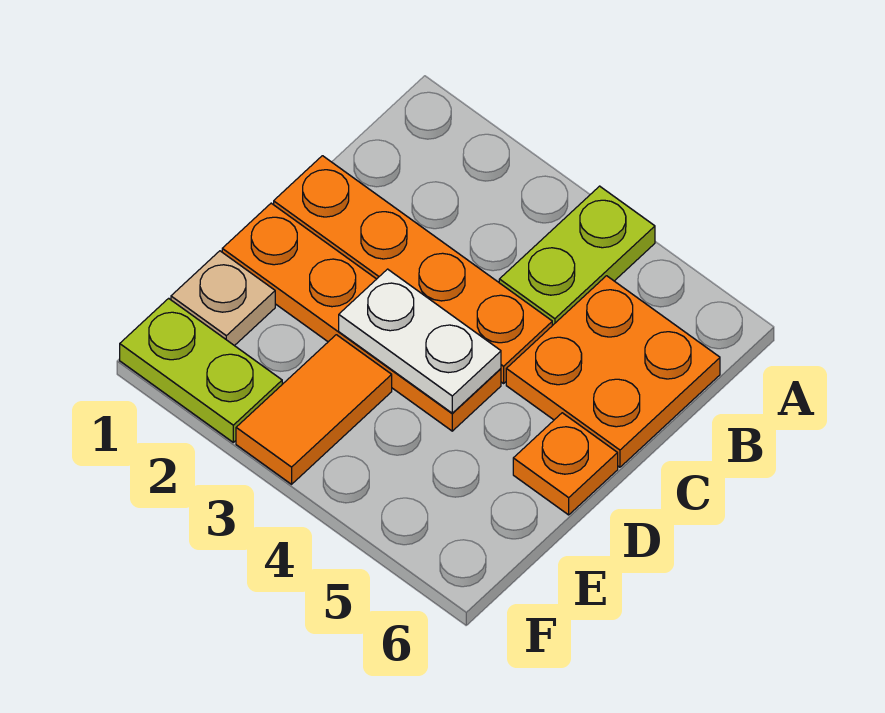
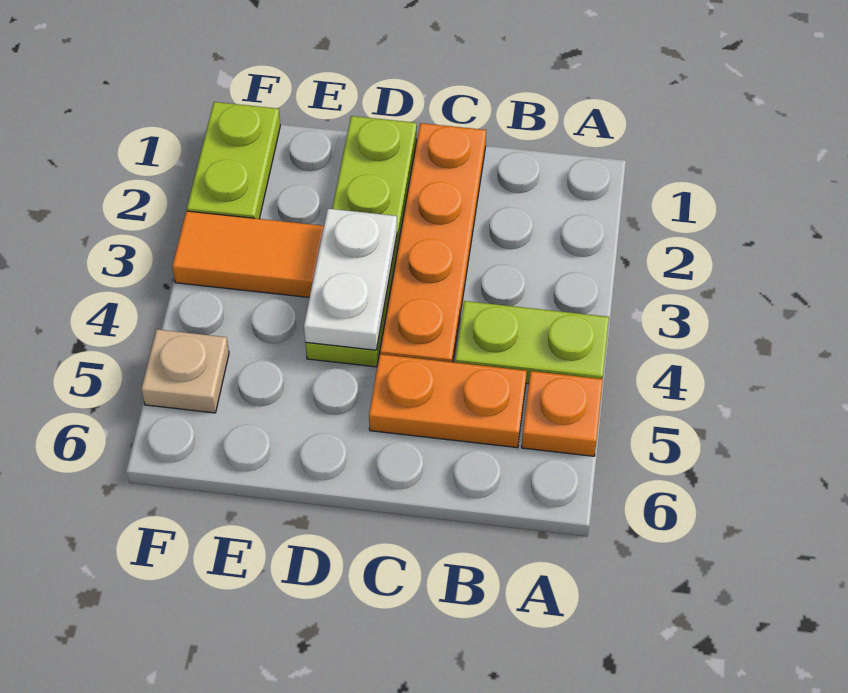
orange 2x2 plate [506,276,720,467] -> orange 1x2 plate [369,354,527,448]
orange 1x4 plate [222,203,501,431] -> lime 1x4 plate [305,116,417,367]
orange 1x1 plate [513,413,618,515] -> orange 1x1 plate moved to [522,371,603,456]
tan 1x1 plate [171,251,275,346] -> tan 1x1 plate moved to [141,329,229,413]

